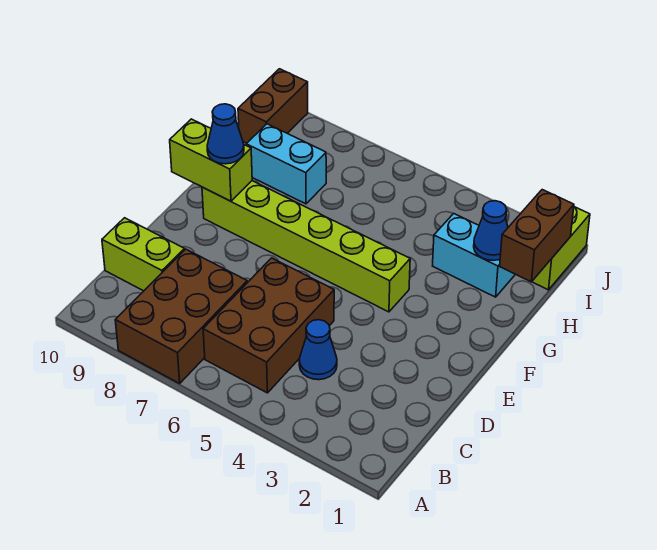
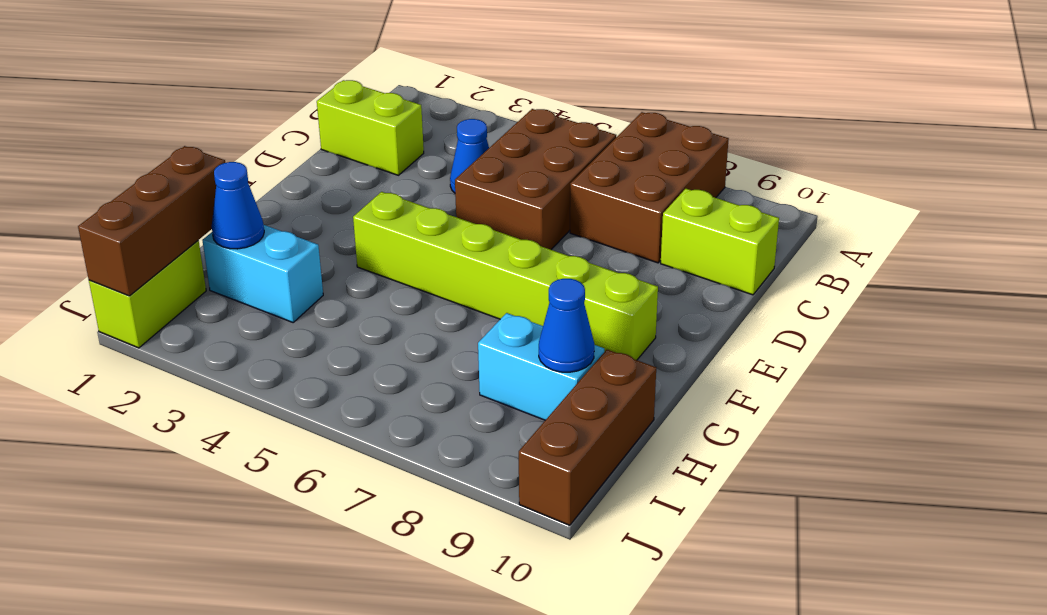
lime 1x2 brick [170,119,252,201] -> lime 1x2 brick moved to [317,80,424,175]
blue 1x1 cone [207,104,244,164] -> blue 1x1 cone moved to [539,279,594,372]
brown 1x2 brick [500,190,574,282] -> brown 1x3 brick [78,146,225,296]
brown 1x2 brick [238,69,308,143] -> brown 1x3 brick [519,350,656,525]

